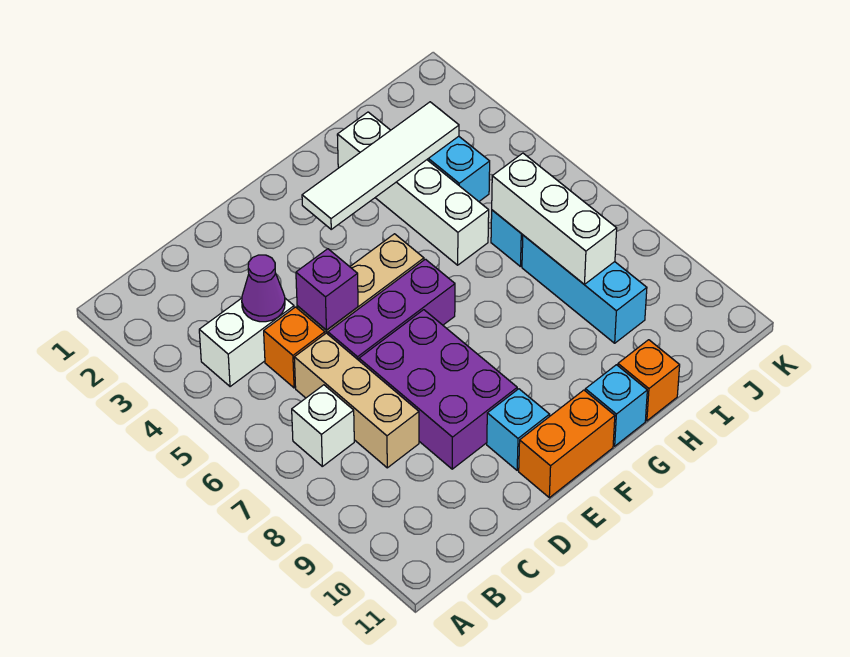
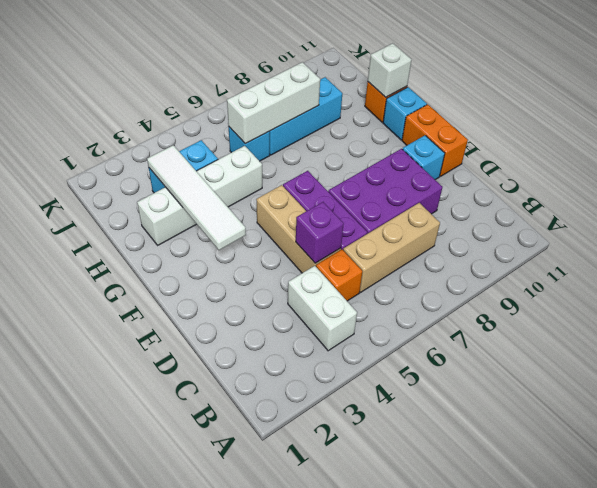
white 1x1 brick [292,385,354,466] -> white 1x1 brick moved to [368,43,412,97]
purple 1x1 cone [242,255,285,322] -> none

